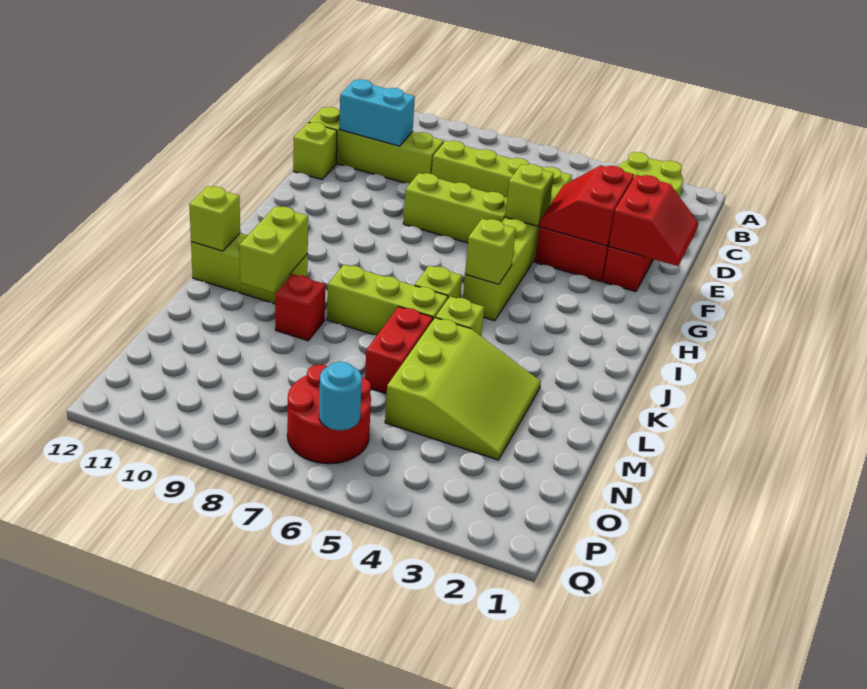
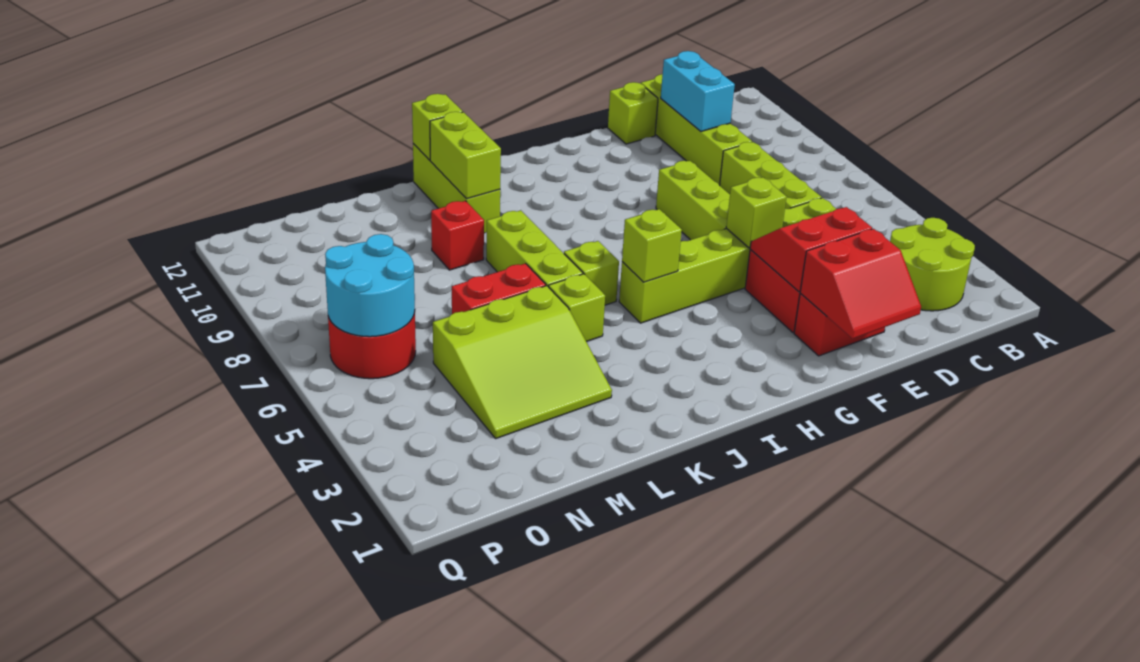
lime 1x2 brick [240,206,308,293] -> lime 1x2 brick turned to [430,112,501,199]
cyan 1x1 round brick [319,362,362,430] -> cyan 2x2 round brick [325,234,415,337]

